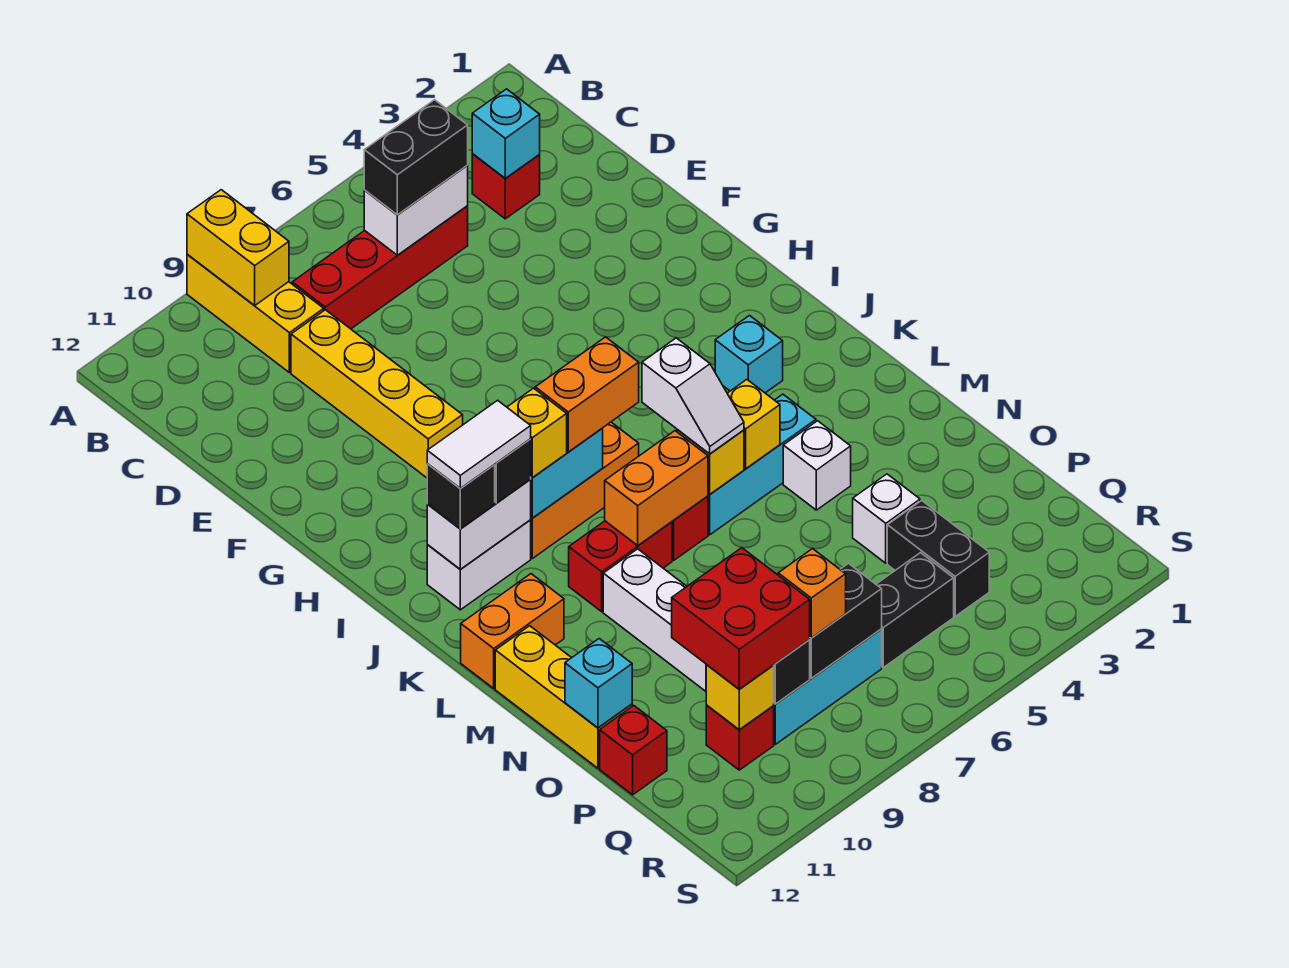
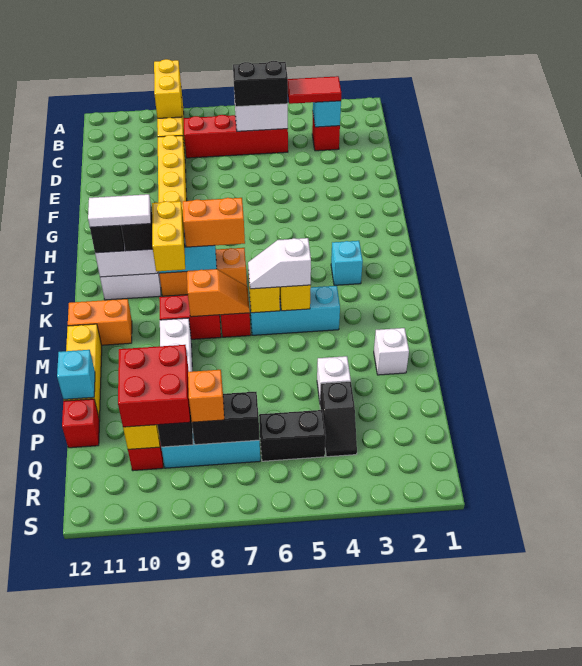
none -> red 1x2 tile [288,76,341,104]
yellow 1x1 brick [507,388,567,478] -> yellow 1x2 brick [152,201,185,271]
white 1x2 slope [642,338,744,454] -> white 1x2 slope turned to [248,238,311,289]
orange 1x2 brick [605,431,708,545] -> orange 1x2 slope [187,269,250,317]
white 1x1 brick [783,421,851,510] -> white 1x1 brick moved to [374,328,409,375]
black 1x2 brick [887,501,989,616] -> black 1x2 slope [320,381,357,457]

